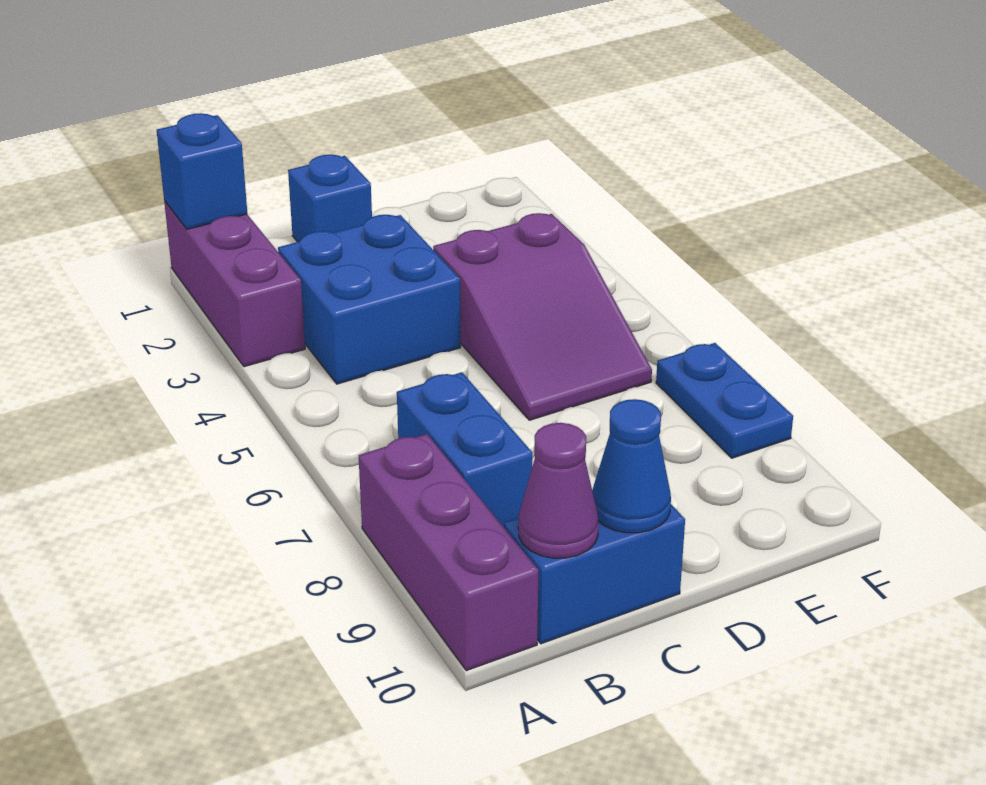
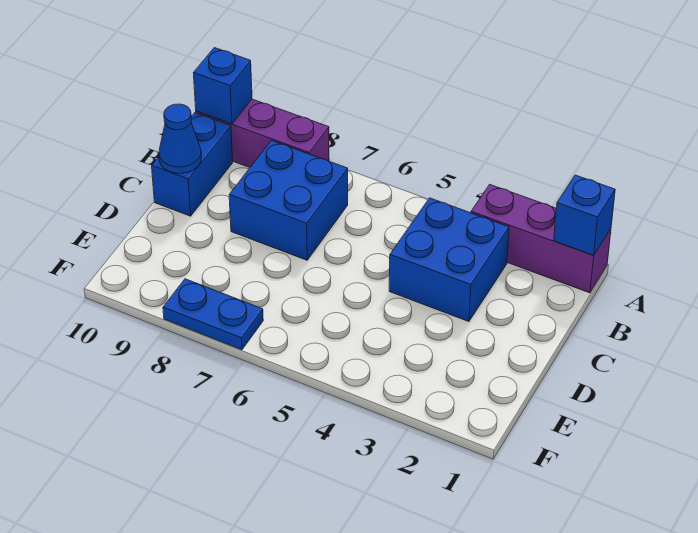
blue 1x2 brick [397,372,532,527] -> blue 2x2 brick [229,140,348,260]
purple 1x1 cone [518,423,599,558] -> none
blue 1x1 brick [288,155,372,242] -> blue 1x1 brick moved to [194,48,252,124]
purple 2x3 slope [433,213,652,420] -> none

